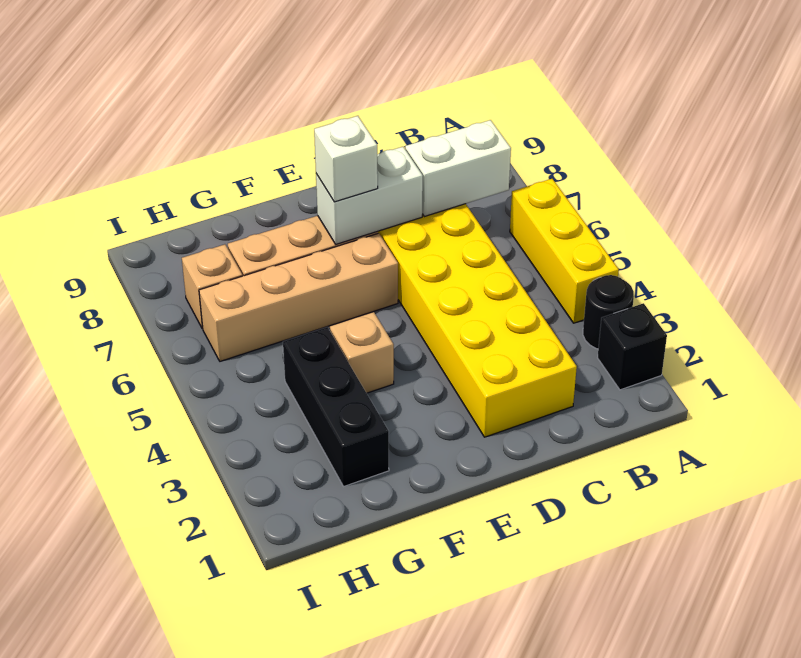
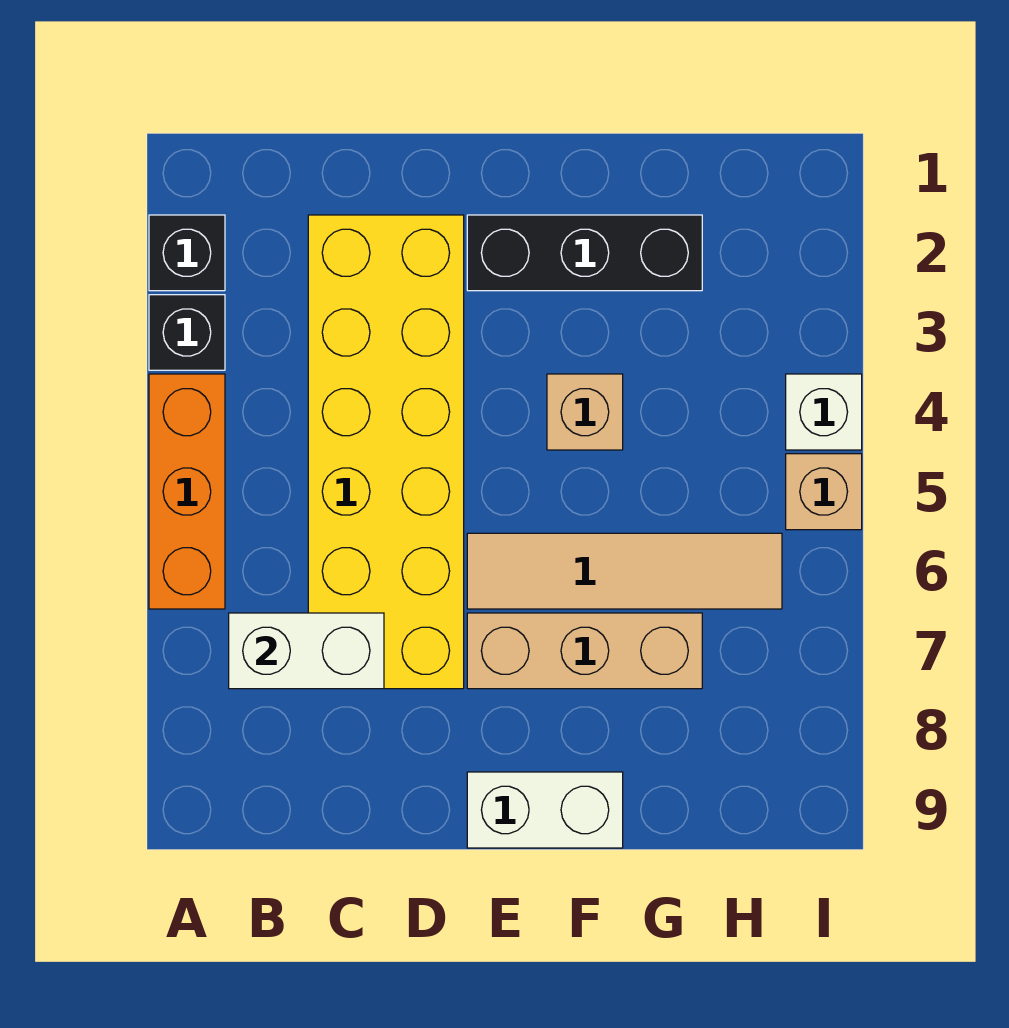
black 1x1 round brick [583,275,634,349] -> black 1x1 brick [149,295,225,370]
yellow 1x3 brick [510,179,619,323] -> orange 1x3 brick [149,374,225,609]
white 1x2 brick [316,147,423,244] -> white 1x2 brick moved to [467,772,623,848]
tan 1x4 brick [199,233,398,361] -> tan 1x4 tile [467,533,782,609]
white 1x1 brick [314,116,378,202] -> white 1x1 brick moved to [786,374,862,450]
black 1x3 brick [283,327,389,486] -> black 1x3 brick turned to [467,215,702,291]
tan 1x1 brick [182,244,242,329] -> tan 1x1 brick moved to [786,454,862,530]

